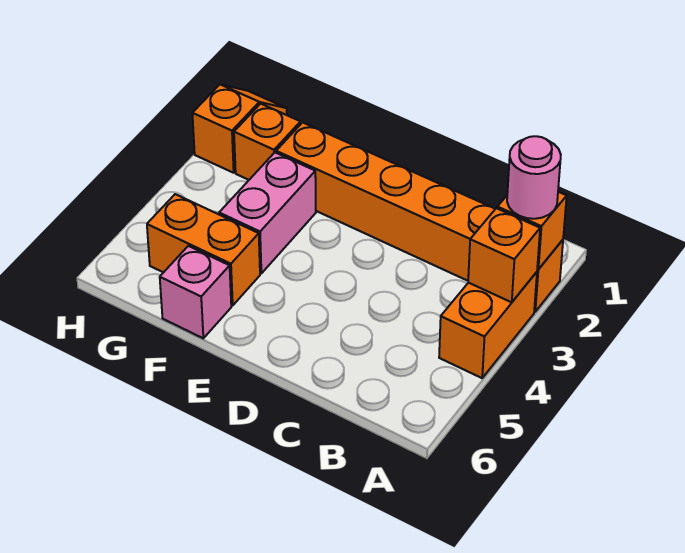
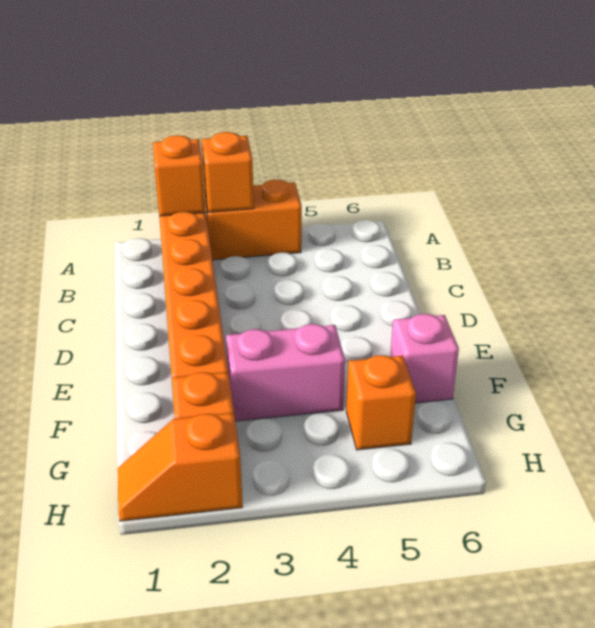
pink 1x1 round brick [507,136,561,219] -> none
orange 1x2 brick [147,194,260,306] -> orange 1x1 brick [346,355,416,450]

